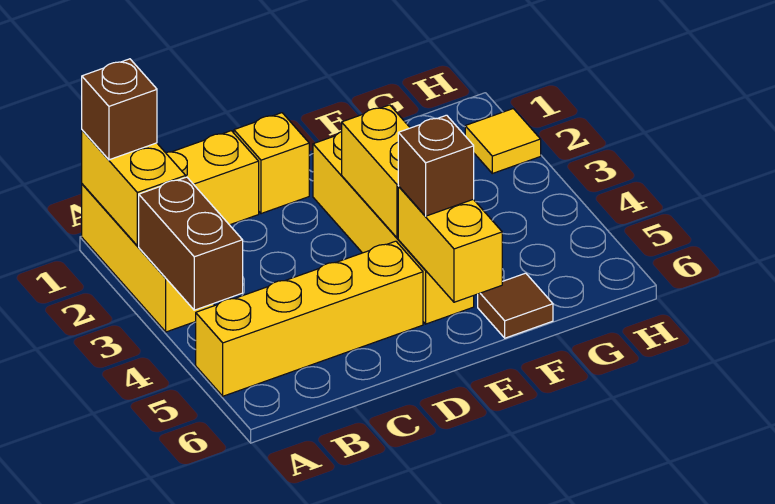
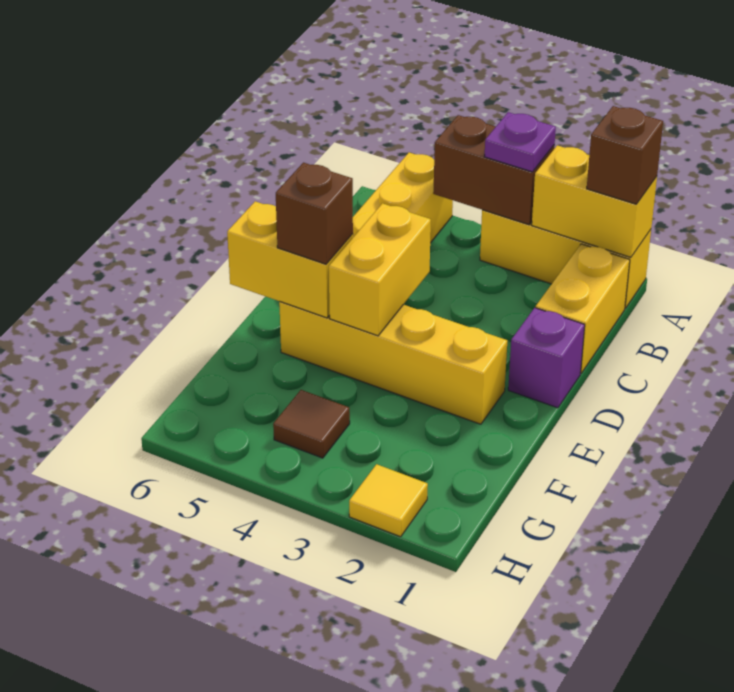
none -> purple 1x1 plate [484,112,556,172]
yellow 1x1 brick [234,113,309,214] -> purple 1x1 brick [508,308,585,408]
yellow 1x2 brick [342,105,410,238] -> yellow 1x2 brick turned to [329,203,431,336]
brown 1x1 tile [478,273,553,338] -> brown 1x1 tile moved to [273,390,350,458]

